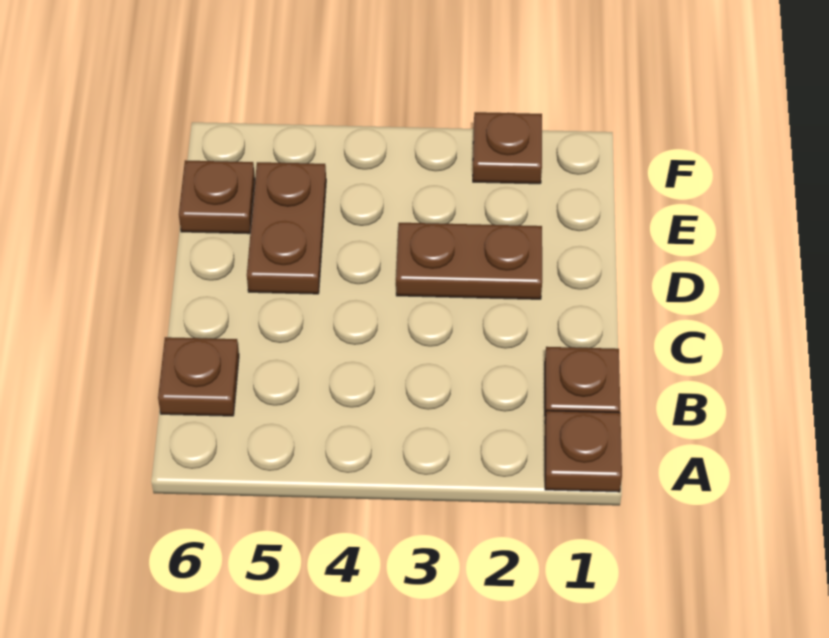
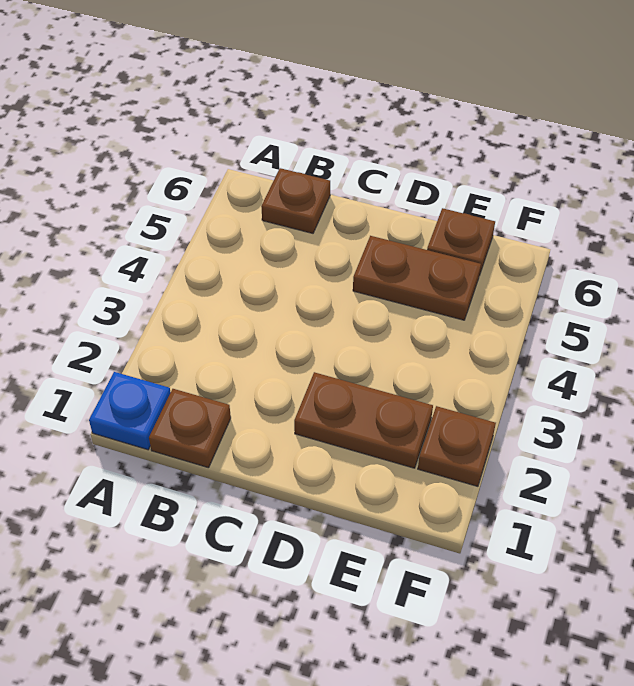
brown 1x1 plate [545,411,622,492] -> blue 1x1 plate [89,372,171,450]
brown 1x2 plate [396,223,542,299] -> brown 1x2 plate turned to [294,372,433,468]

